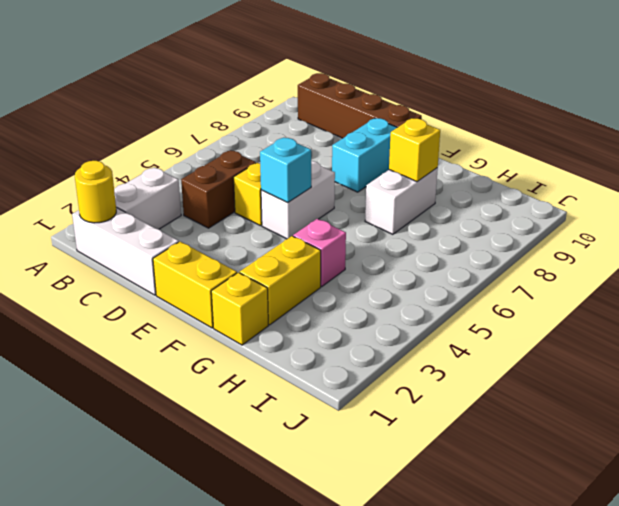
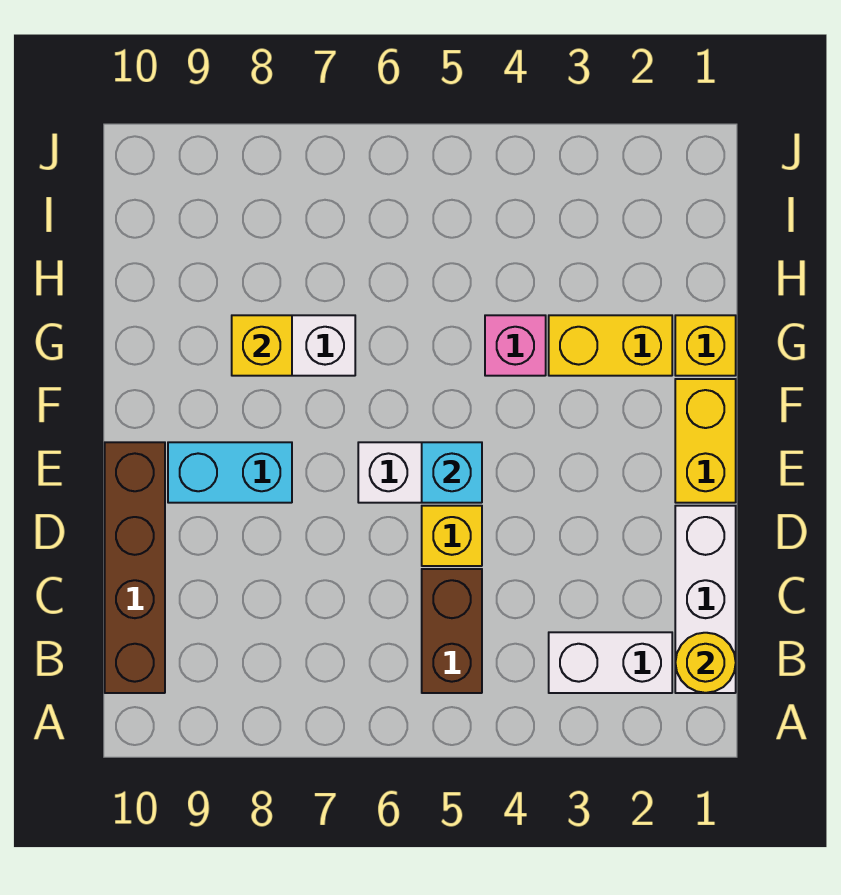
brown 1x2 brick [181,150,256,228] -> brown 1x2 brick turned to [422,569,482,693]

